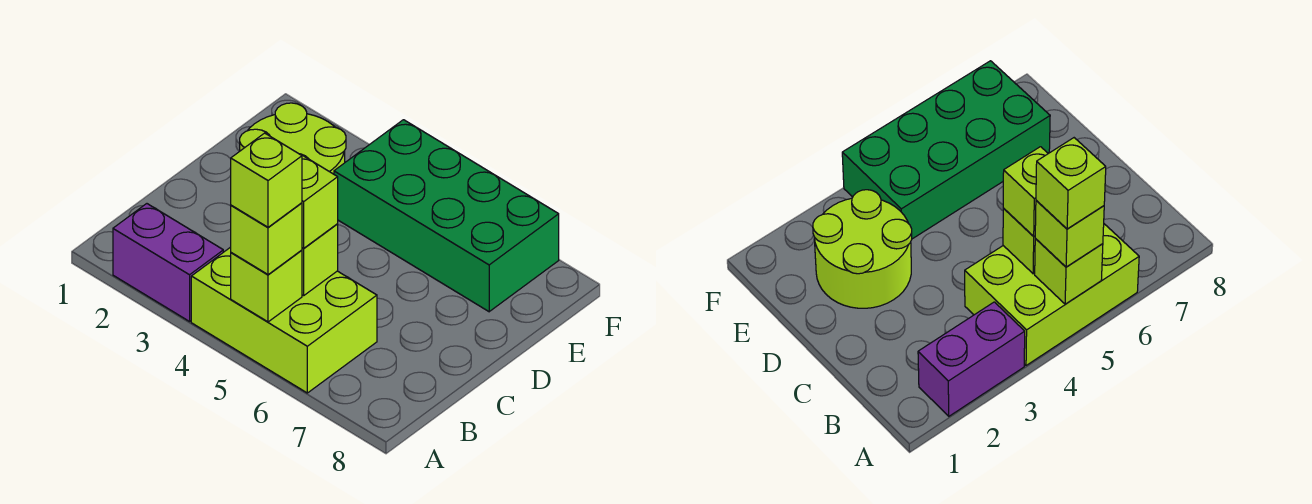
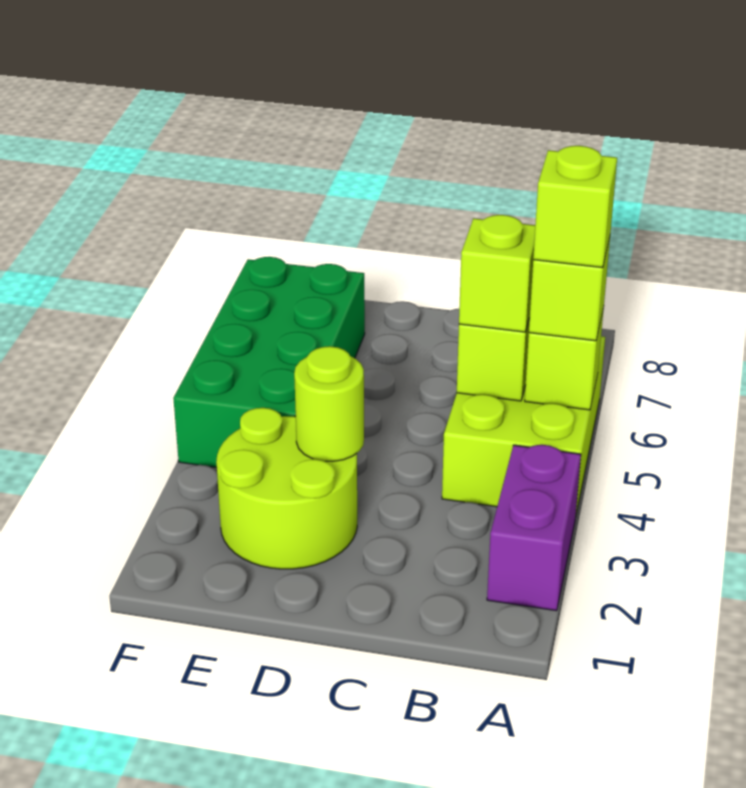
none -> lime 1x1 round brick [294,346,364,461]

